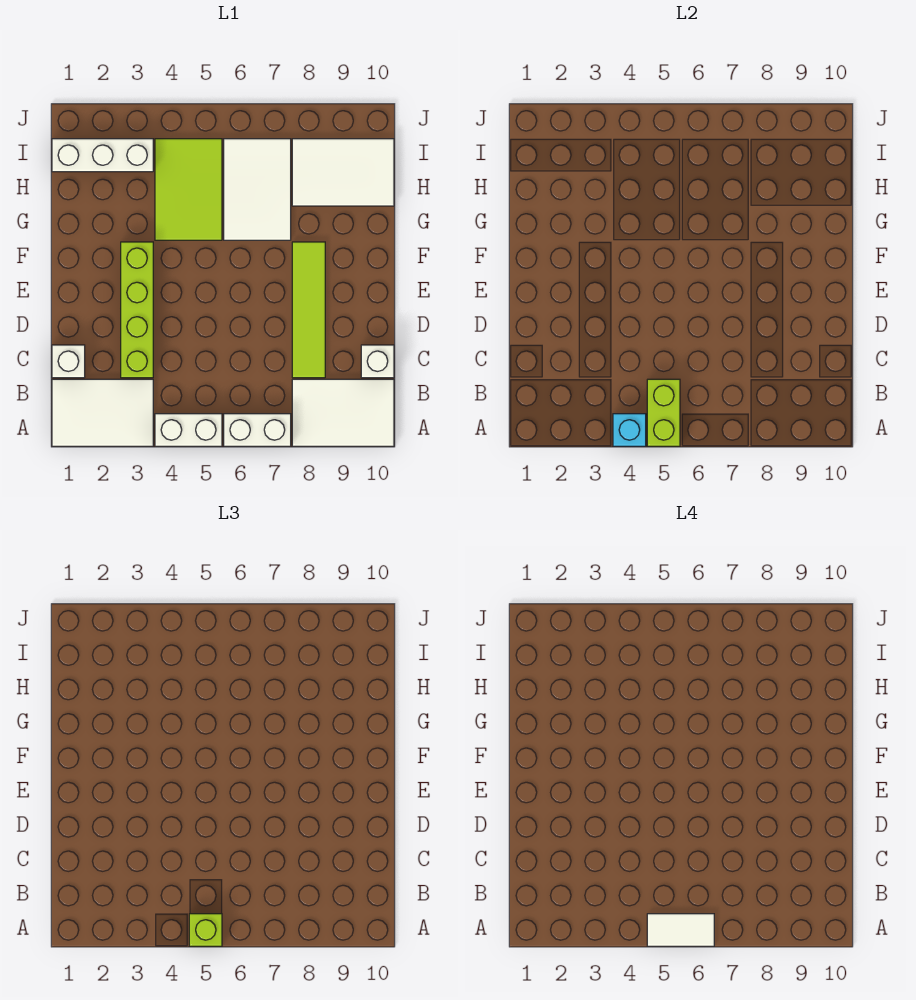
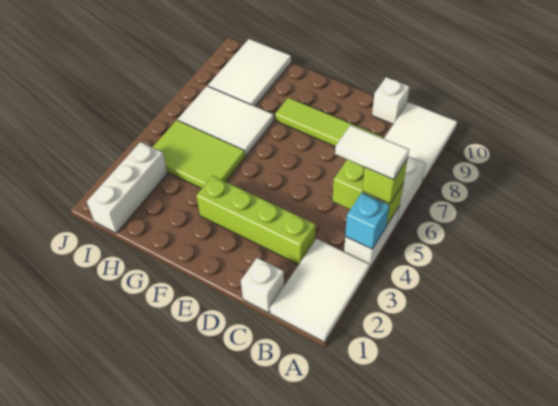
white 1x2 tile [647,914,714,946] -> white 1x2 tile turned to [335,125,409,180]

